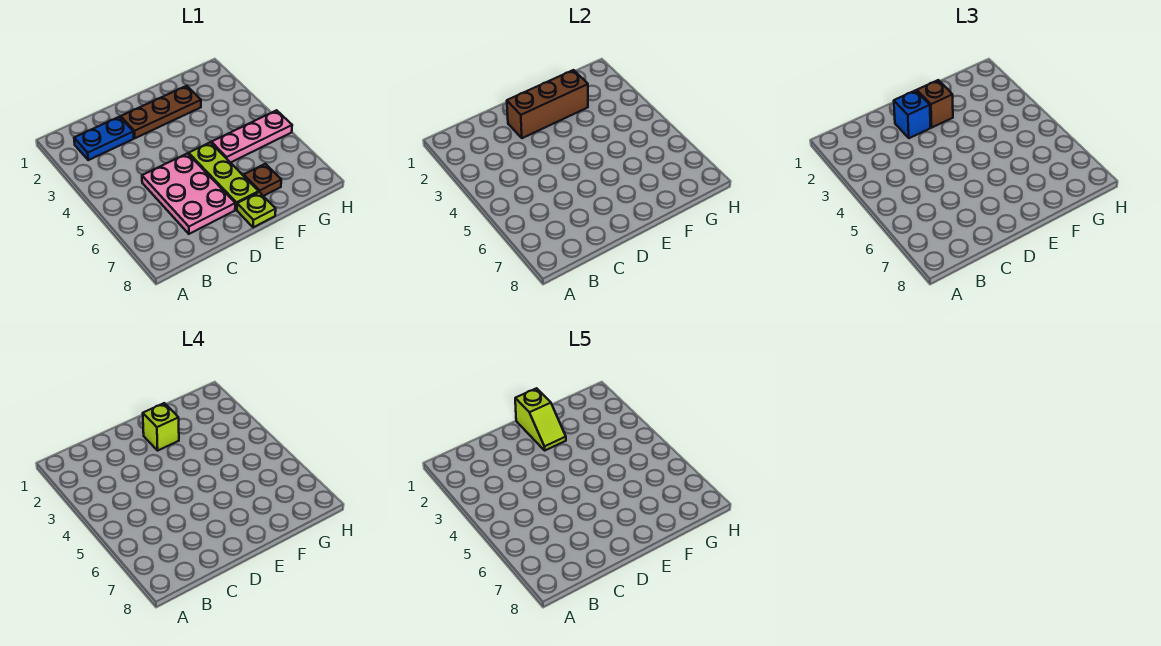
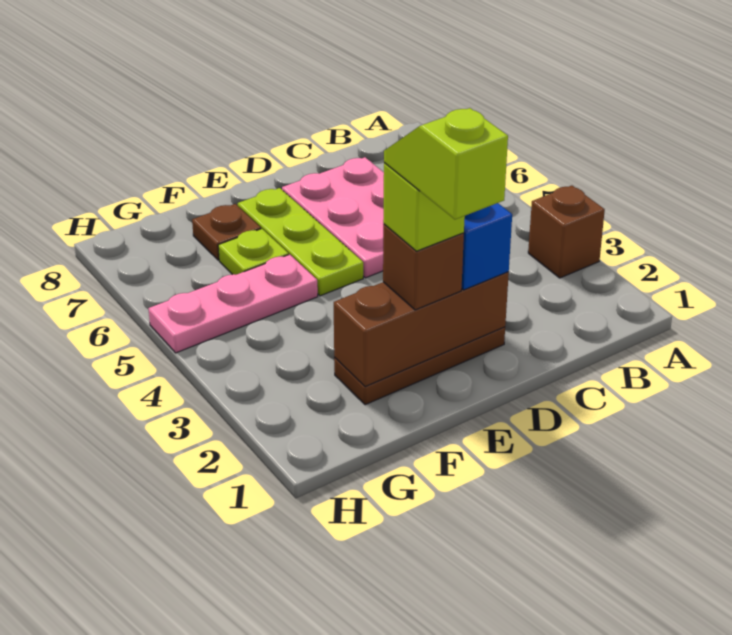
none -> brown 1x1 brick [528,186,605,278]
blue 1x2 plate [74,117,134,160] -> none
lime 1x1 plate [237,192,276,227] -> lime 1x1 plate moved to [218,229,289,275]

